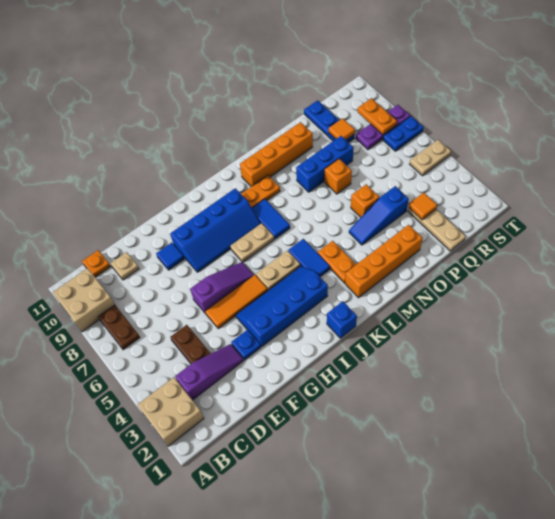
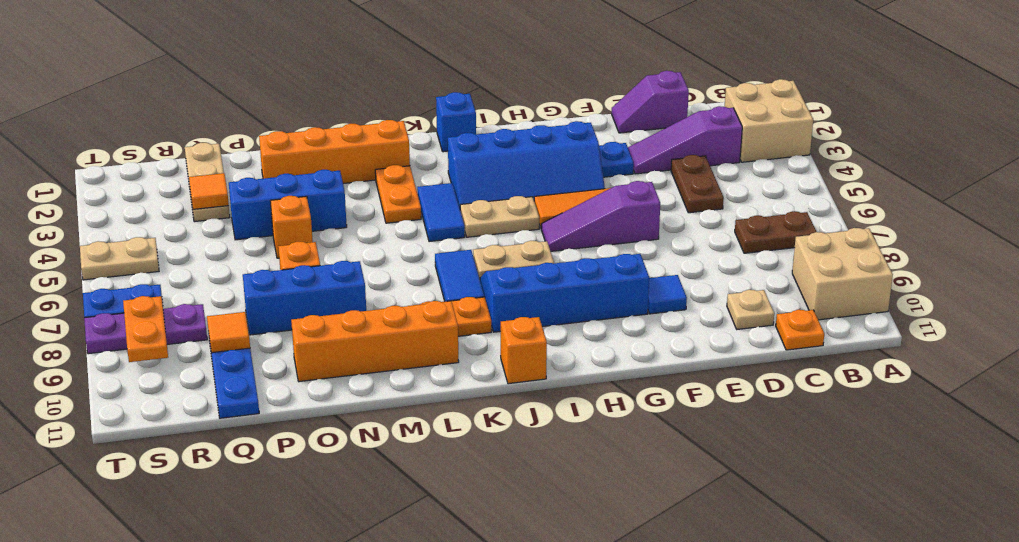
brown 1x2 plate [99,305,140,350] -> brown 1x2 plate turned to [735,211,817,253]
none -> purple 1x2 slope [612,71,689,133]
none -> orange 1x1 brick [501,317,547,384]
blue 1x3 slope [349,186,409,245] -> blue 1x3 brick [229,170,347,240]

